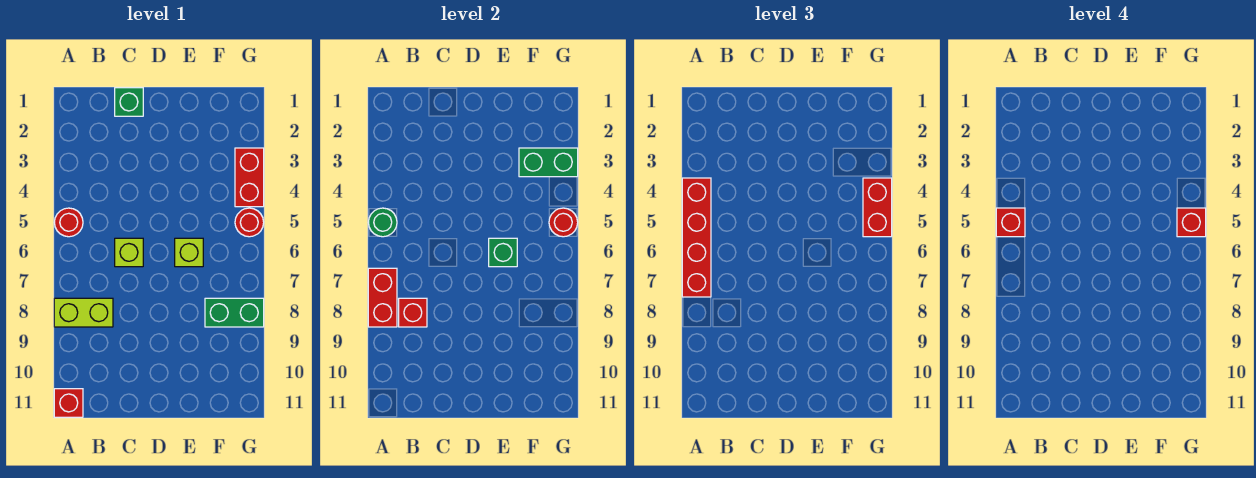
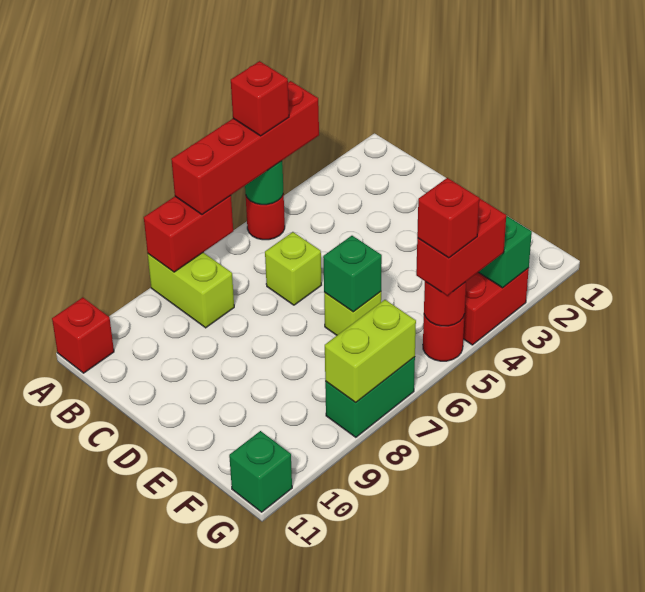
red 1x1 brick [399,298,427,327] -> none
green 1x1 brick [115,88,143,116] -> green 1x1 brick moved to [229,431,292,512]
green 1x2 brick [205,298,264,327] -> green 1x2 brick turned to [325,357,415,437]
none -> lime 1x2 brick [325,300,416,402]

